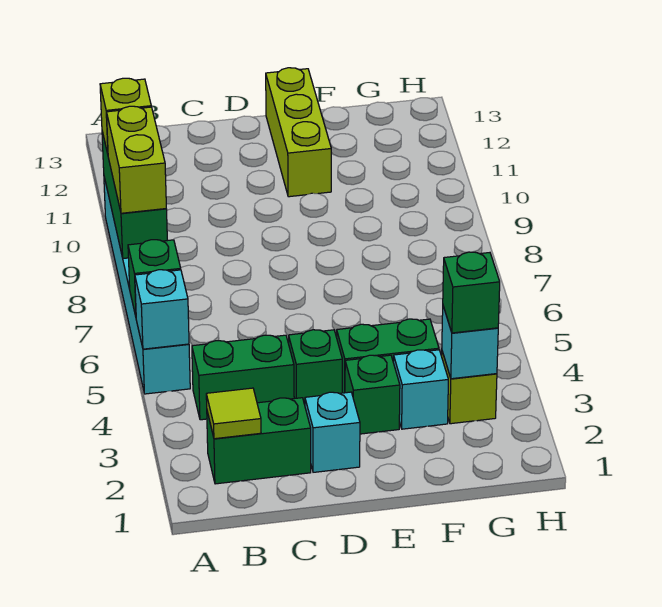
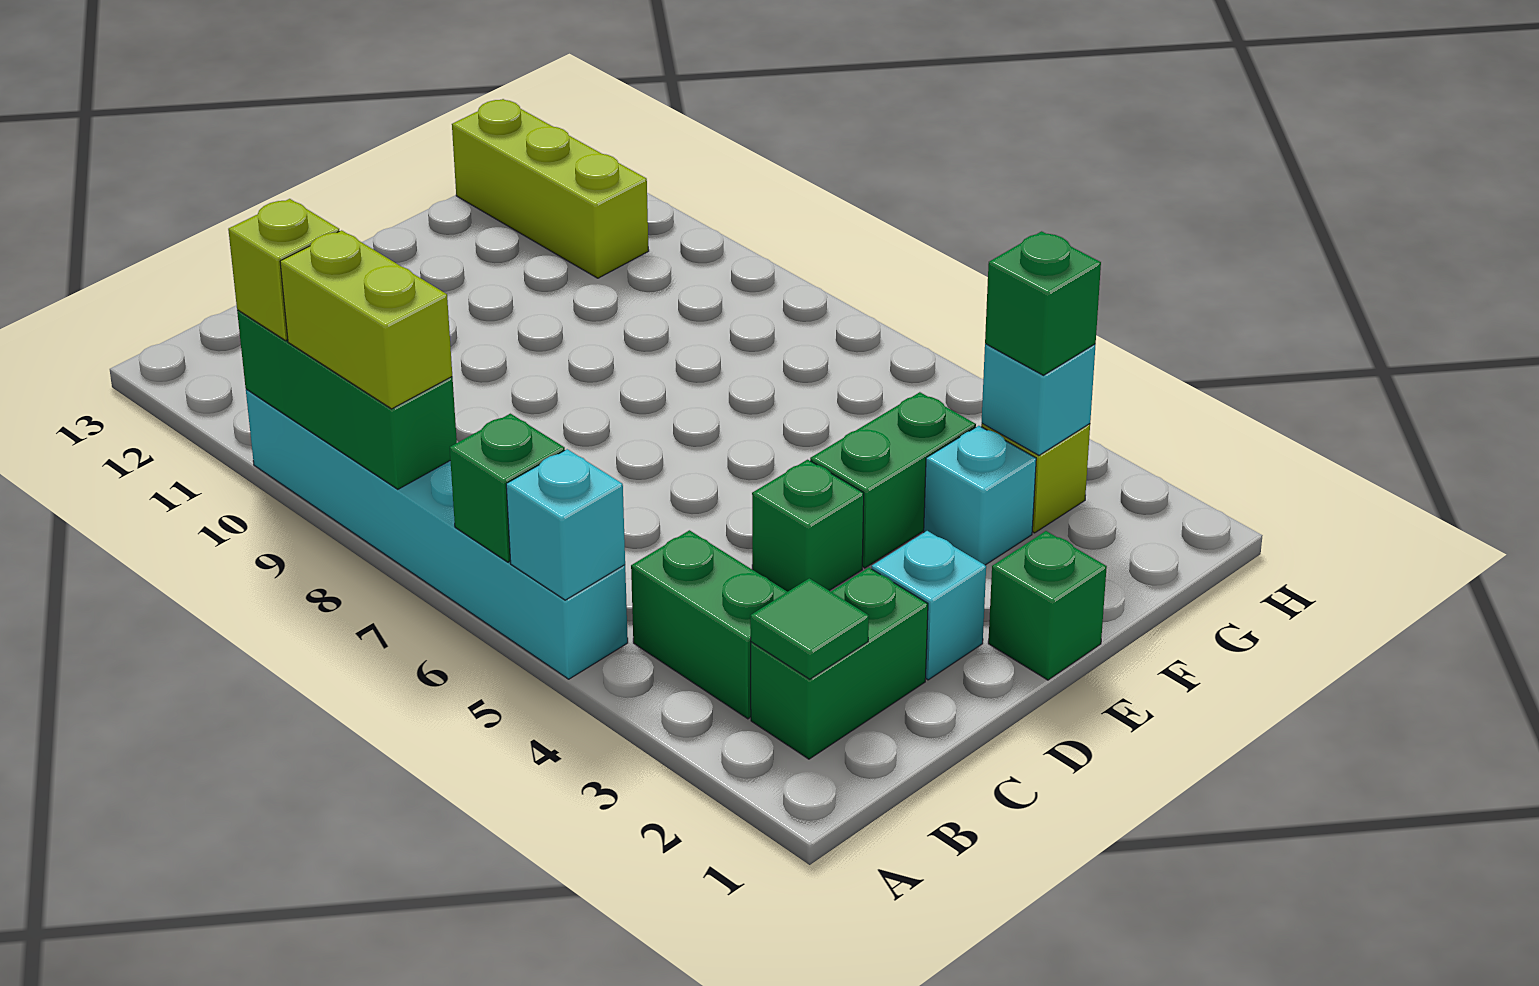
lime 1x1 tile [206,388,261,439] -> green 1x1 tile [750,578,869,679]
green 1x2 brick [192,335,294,420] -> green 1x2 brick turned to [631,530,787,719]
green 1x1 brick [345,355,400,434] -> green 1x1 brick moved to [988,531,1107,680]
lime 1x3 brick [266,68,331,197] -> lime 1x3 brick moved to [452,99,649,278]

